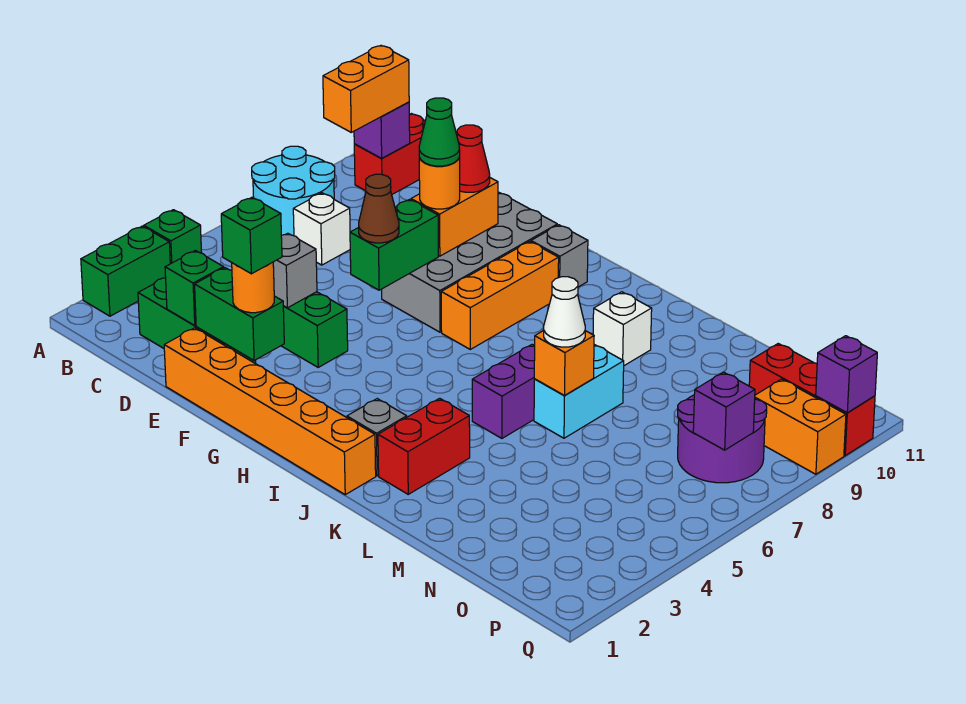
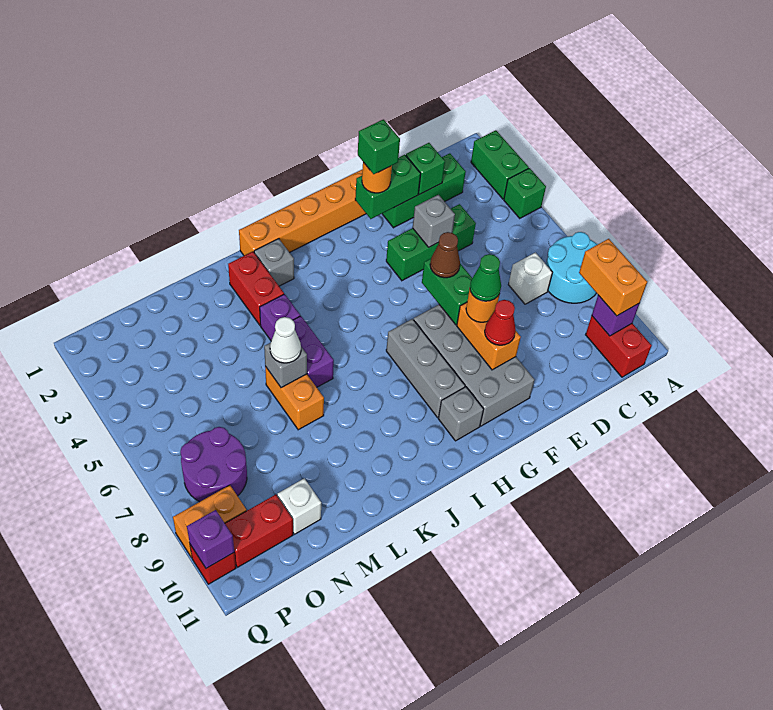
orange 1x3 brick [441,241,559,349] -> grey 1x3 brick [386,319,465,417]
white 1x1 brick [593,292,652,366] -> white 1x1 brick moved to [277,478,321,534]
cyan 1x2 brick [534,345,624,438] -> orange 1x2 brick [265,366,324,430]
orange 1x1 brick [534,331,594,395] -> grey 1x1 brick [264,343,307,388]
purple 1x1 brick [693,372,755,450] -> purple 1x1 brick moved to [260,294,300,341]

